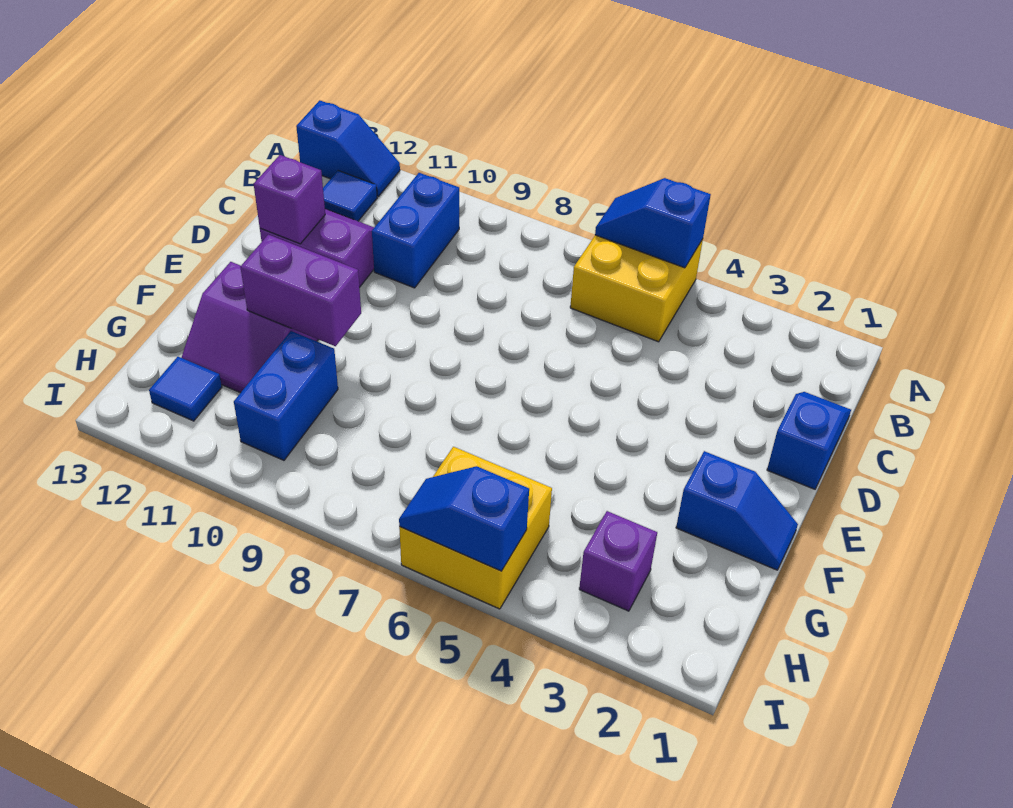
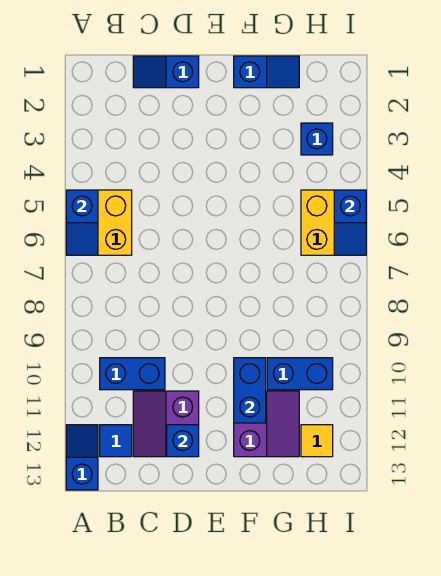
purple 1x1 brick [254,155,325,244] -> blue 1x1 brick [167,425,199,457]
blue 1x2 slope [676,451,798,570] -> blue 1x2 slope turned to [234,56,299,88]
purple 1x2 brick [240,235,361,346] -> blue 1x2 brick [234,358,266,423]
purple 1x1 brick [579,511,657,611] -> blue 1x1 brick [301,123,333,155]
blue 1x1 tile [149,357,222,421] -> yellow 1x1 tile [301,425,333,457]

